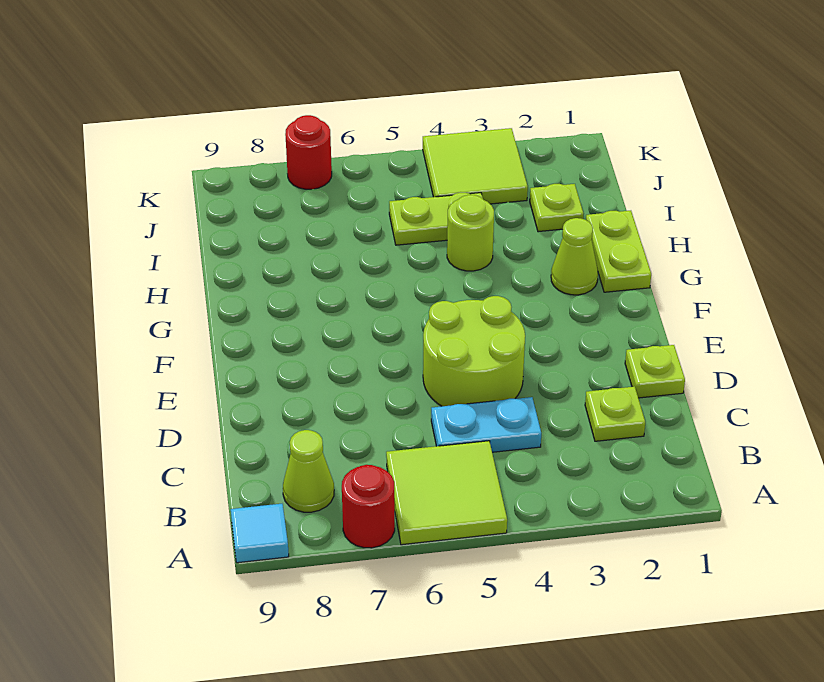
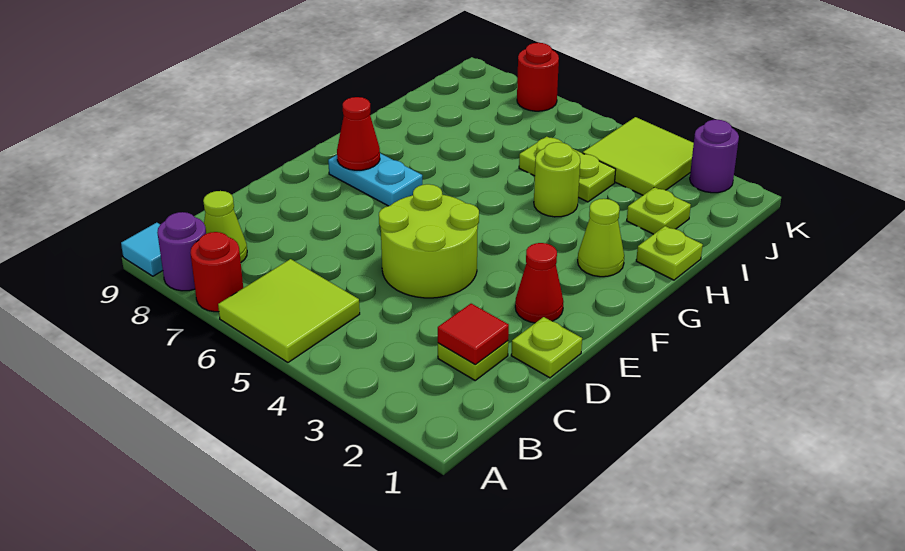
none -> purple 1x1 round brick [157,212,206,291]
none -> red 1x1 tile [438,304,509,364]
cyan 1x2 plate [431,397,541,452] -> cyan 1x2 plate moved to [328,153,422,206]
none -> red 1x1 cone [515,243,563,323]
none -> red 1x1 cone [337,97,380,170]
lime 1x2 plate [586,211,651,292] -> lime 1x1 plate [636,226,703,280]
none -> purple 1x1 round brick [690,120,739,193]

